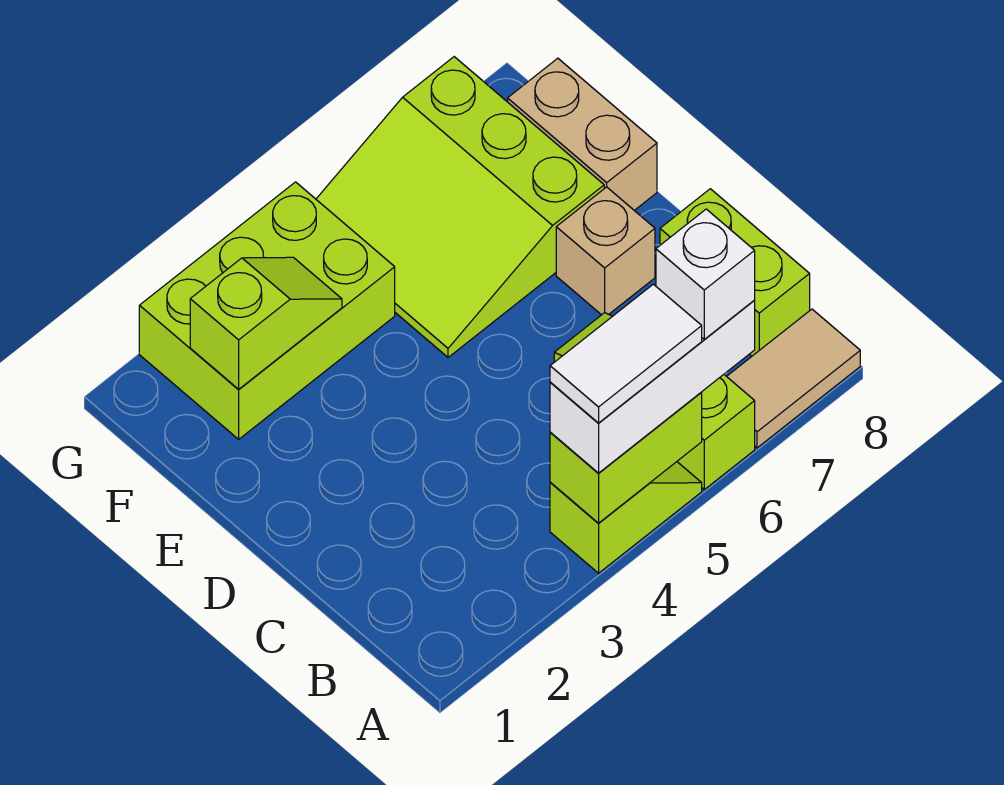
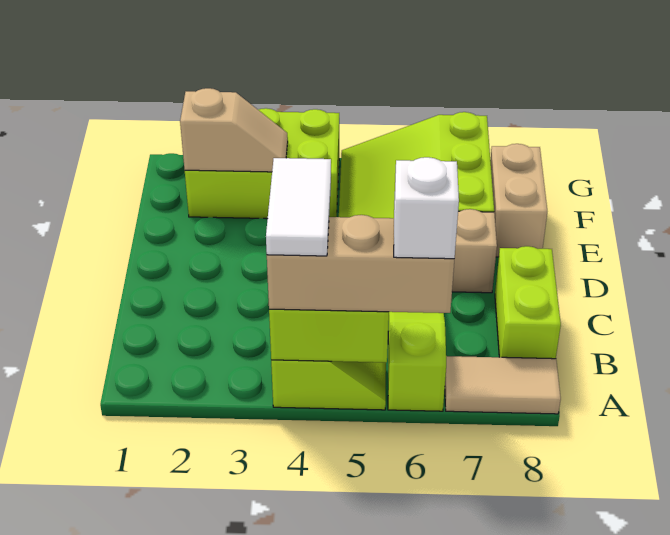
white 1x3 brick [550,301,755,473] -> tan 1x3 brick [267,215,454,313]
white 1x2 tile [550,284,702,423] -> white 1x2 tile turned to [266,158,331,256]
lime 1x2 slope [190,257,342,389] -> tan 1x2 slope [180,88,288,172]

